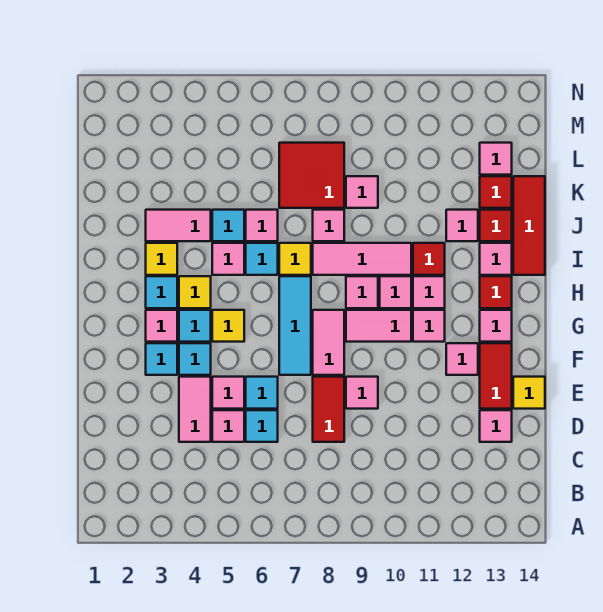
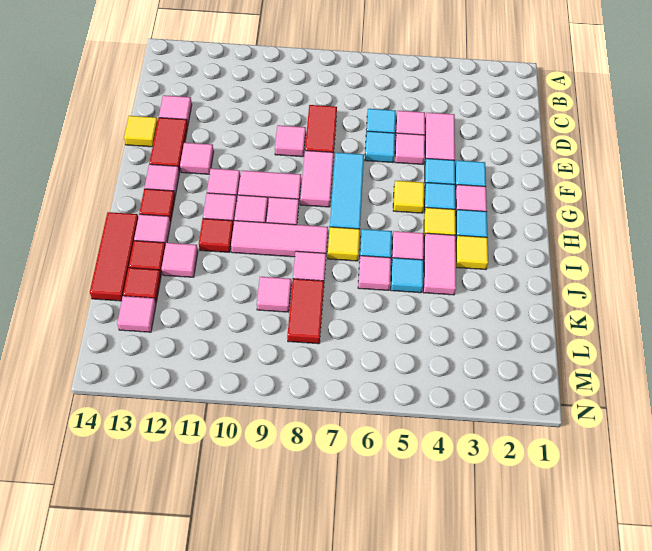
pink 1x2 tile [146,210,211,241] -> pink 1x2 tile turned to [423,233,456,295]
red 2x2 tile [279,143,344,208] -> red 1x2 tile [287,279,324,344]

